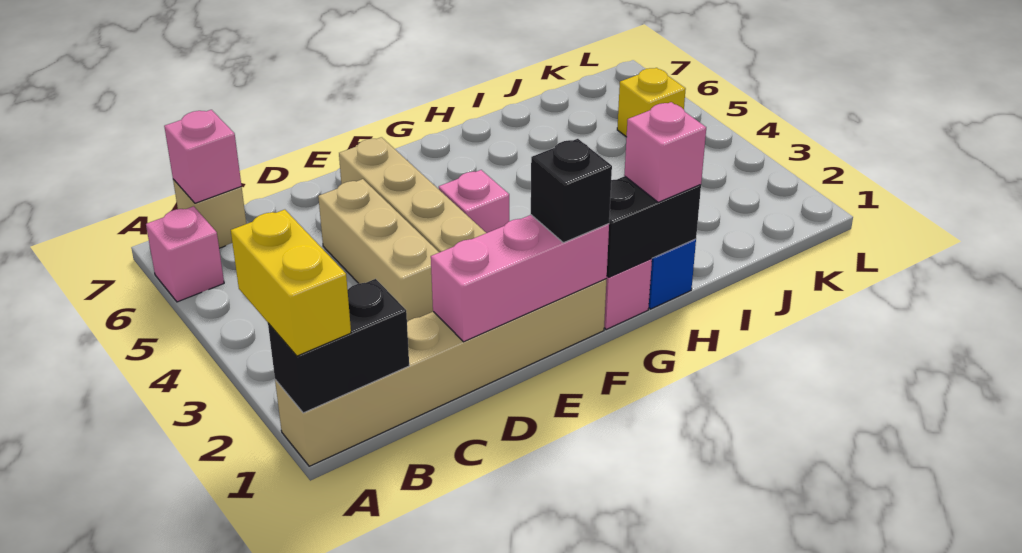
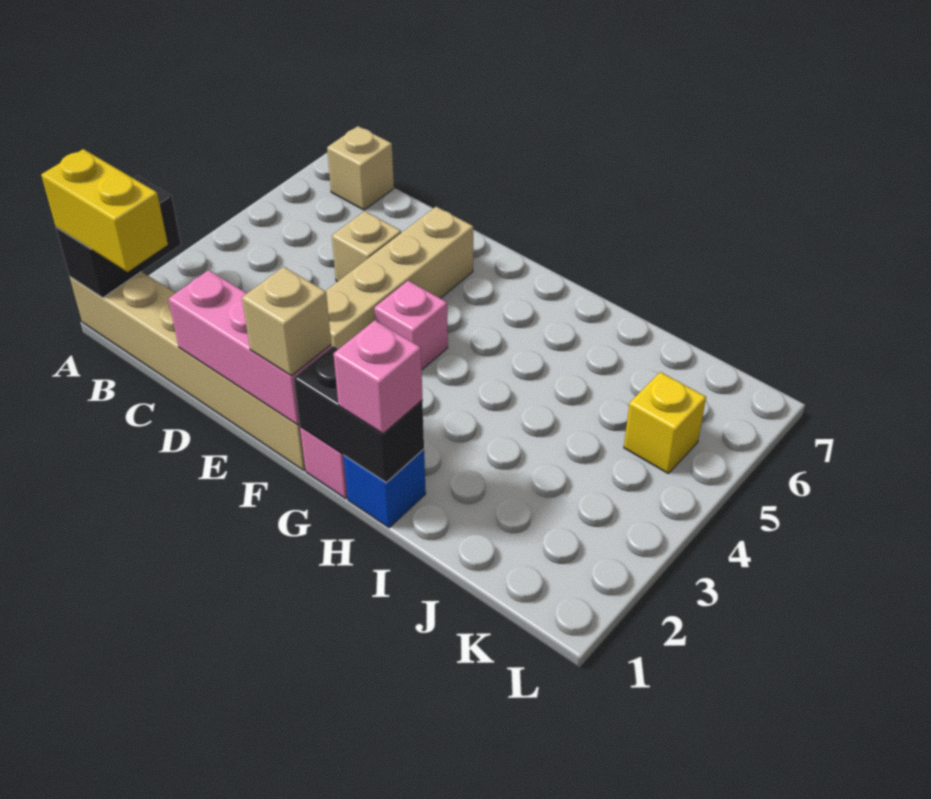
black 1x2 brick [268,279,409,413] -> black 1x2 brick turned to [56,176,181,298]
yellow 1x2 brick [231,210,351,356] -> yellow 1x2 brick turned to [41,149,168,272]
pink 1x1 brick [146,206,224,302] -> none
pink 1x1 brick [164,110,241,203] -> none
tan 1x3 brick [318,179,439,322] -> tan 1x1 brick [332,211,401,282]
black 1x1 brick [531,139,612,243] -> tan 1x1 brick [242,267,331,376]

